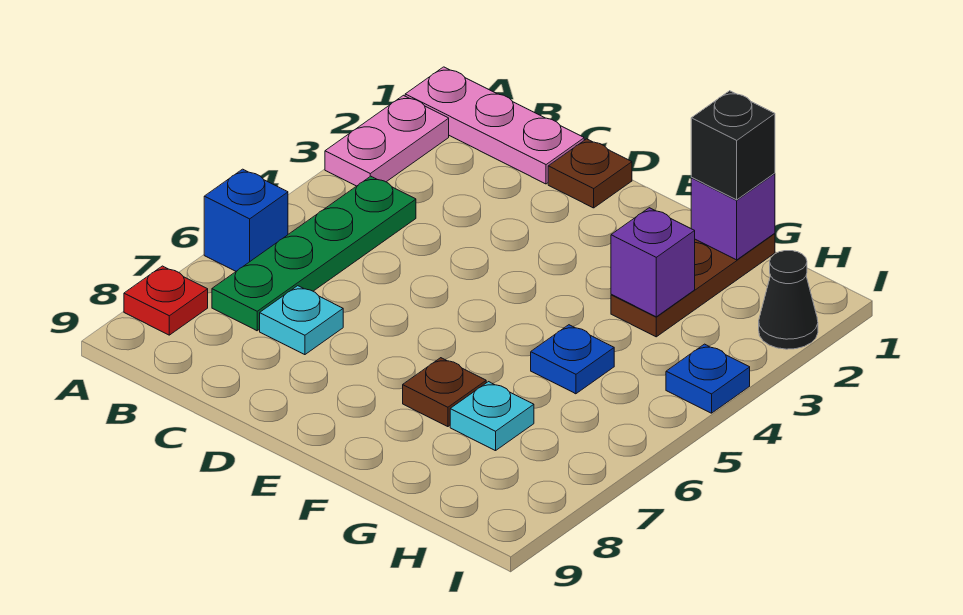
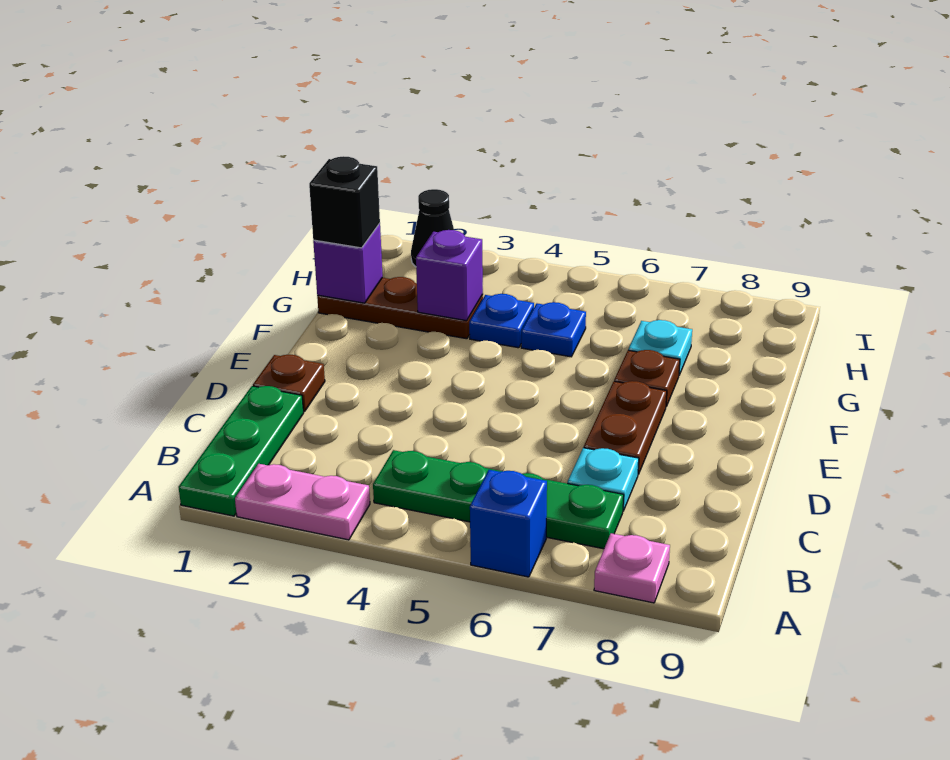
pink 1x3 plate [405,67,584,184] -> green 1x3 plate [179,386,304,516]
red 1x1 plate [124,266,208,335] -> pink 1x1 plate [594,533,670,603]
none -> brown 1x2 plate [584,381,667,474]
blue 1x1 plate [666,344,750,413] -> blue 1x1 plate moved to [469,294,534,348]

